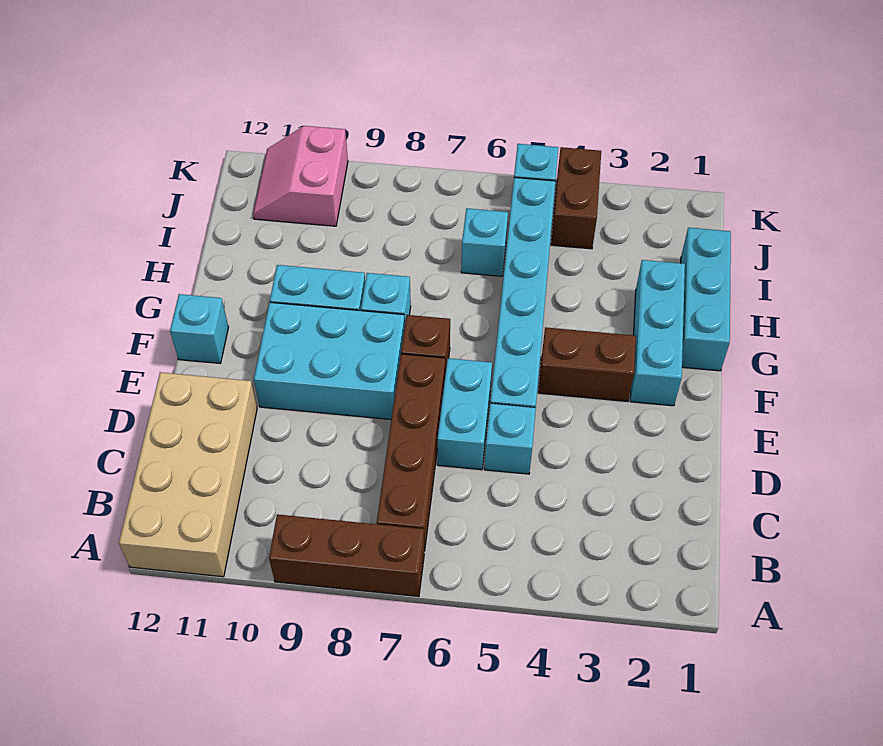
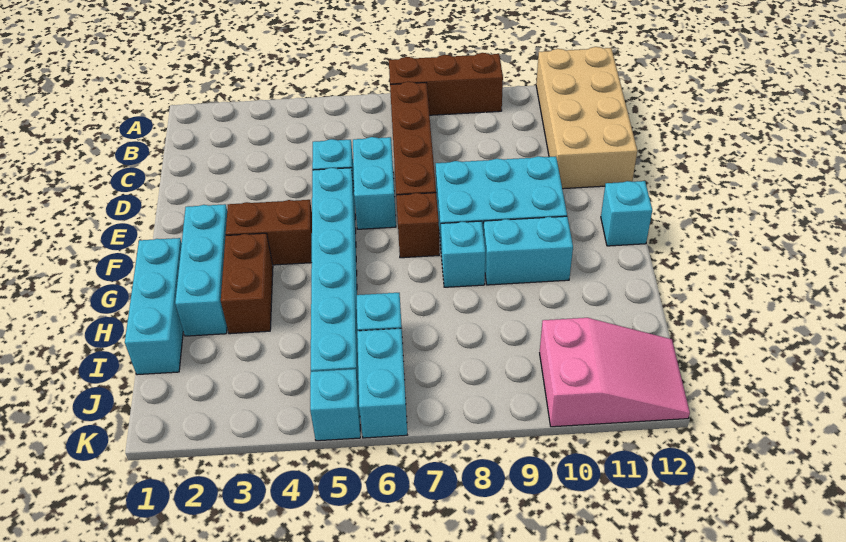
brown 1x2 brick [551,147,601,249] -> brown 1x2 brick moved to [221,233,273,334]
none -> cyan 1x2 brick [357,328,407,438]
pink 2x2 slope [253,126,348,226] -> pink 2x3 slope [540,318,690,427]

